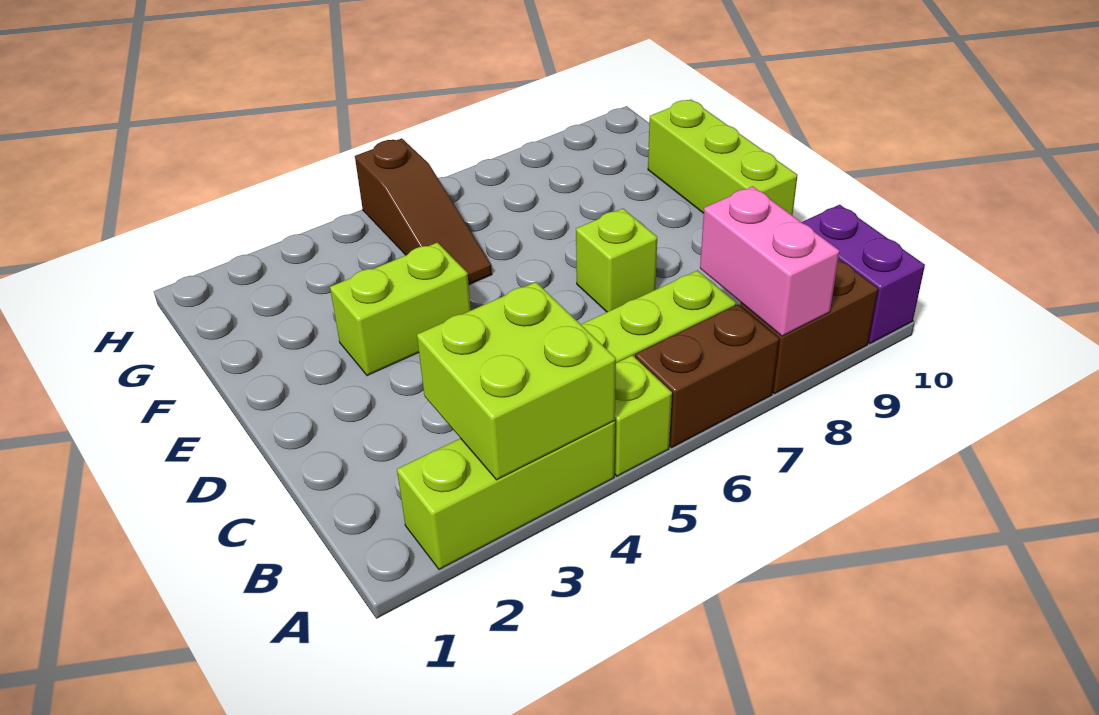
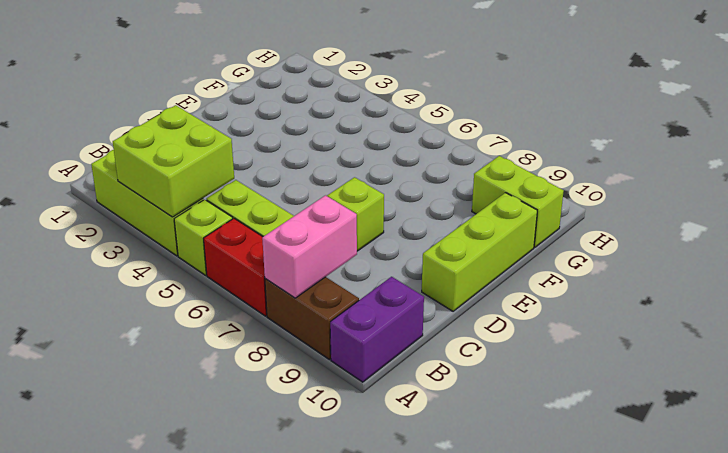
brown 1x2 brick [635,304,779,448] -> red 1x2 brick [203,218,267,316]
lime 1x2 brick [330,242,471,376] -> lime 1x2 brick moved to [472,156,564,247]
brown 1x3 slope [355,138,492,285] -> none

